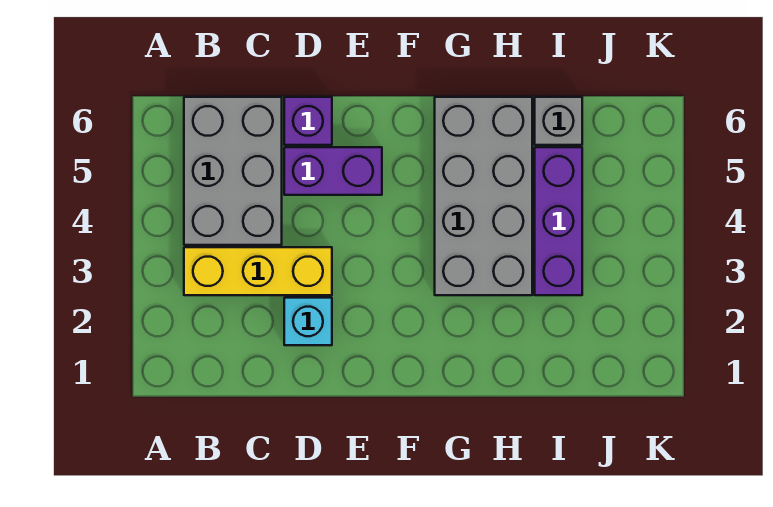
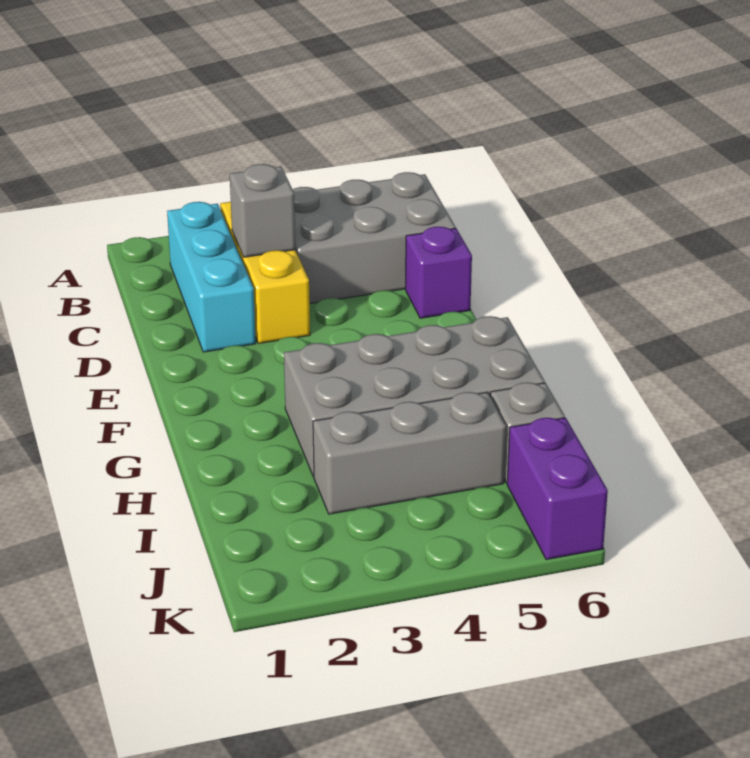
none -> grey 1x1 brick [230,164,295,257]
cyan 1x1 brick [284,298,332,345] -> cyan 1x3 brick [167,202,256,352]
purple 1x2 brick [284,147,382,195] -> purple 1x2 brick moved to [507,418,608,560]
purple 1x3 brick [535,147,582,295] -> grey 1x3 brick [313,392,506,514]

